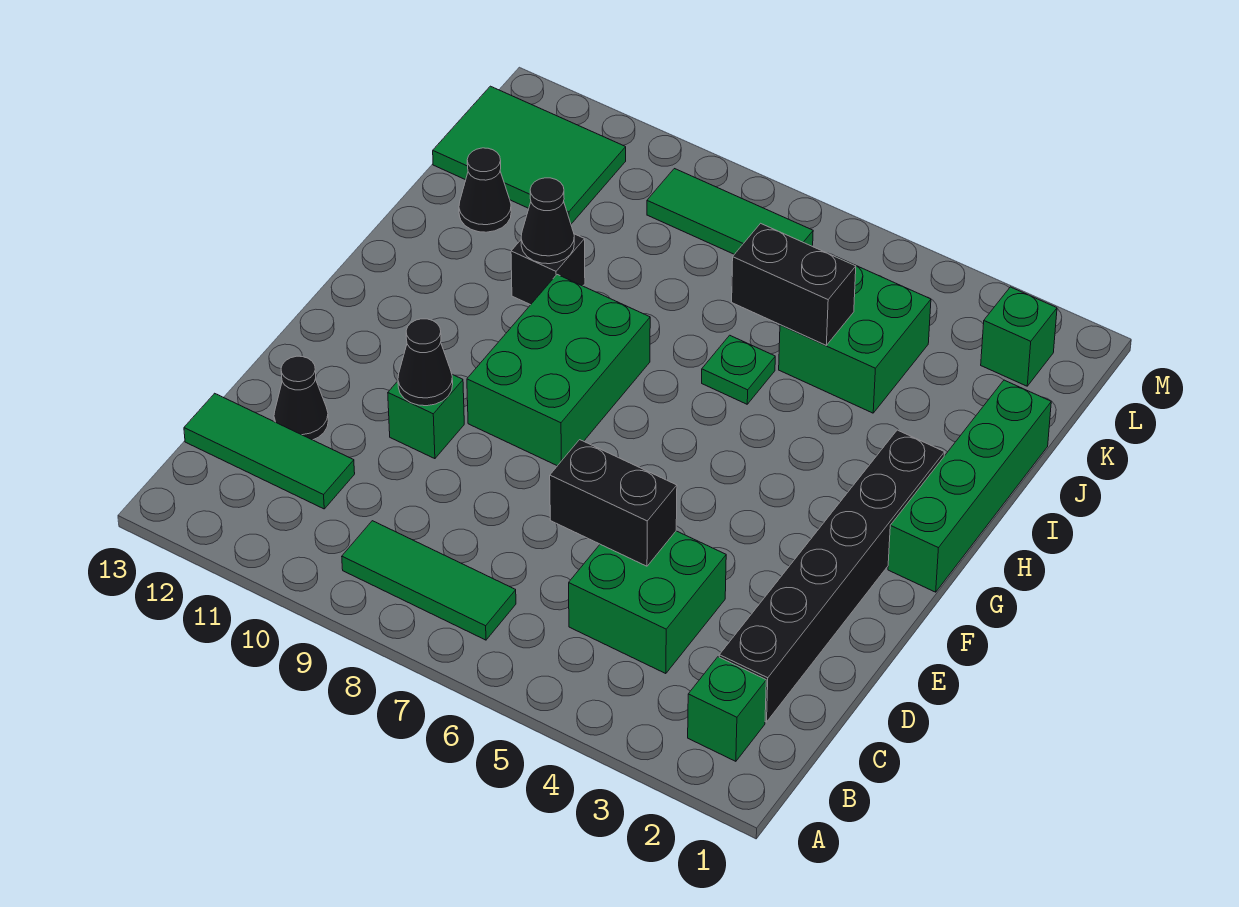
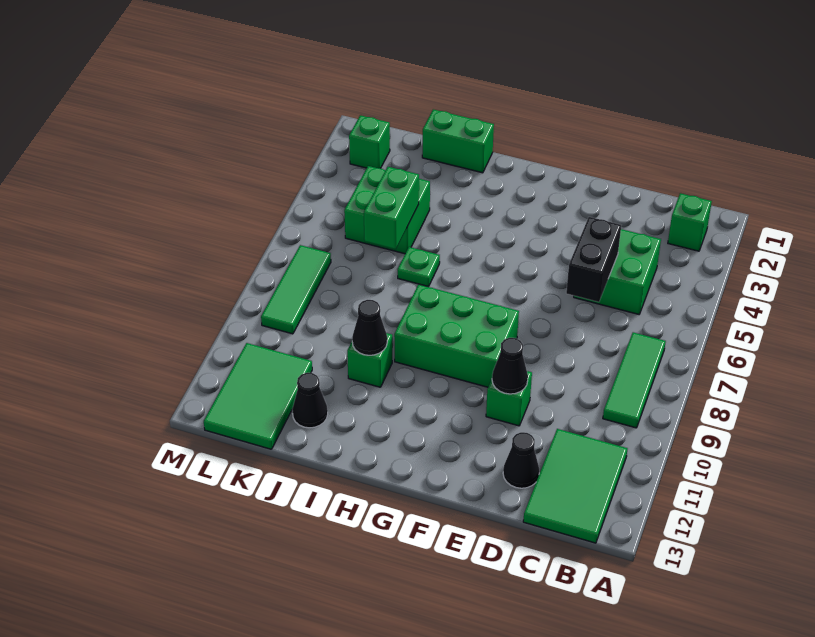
black 1x6 brick [719,430,945,722] -> none
green 1x3 tile [184,393,355,509] -> green 2x3 tile [523,429,628,543]
green 1x4 brick [888,380,1051,592] -> green 1x2 brick [422,109,494,173]
black 1x1 brick [511,234,585,305] -> green 1x1 brick [347,333,392,387]
black 1x2 brick [732,223,856,345] -> green 1x2 brick [364,167,419,249]

